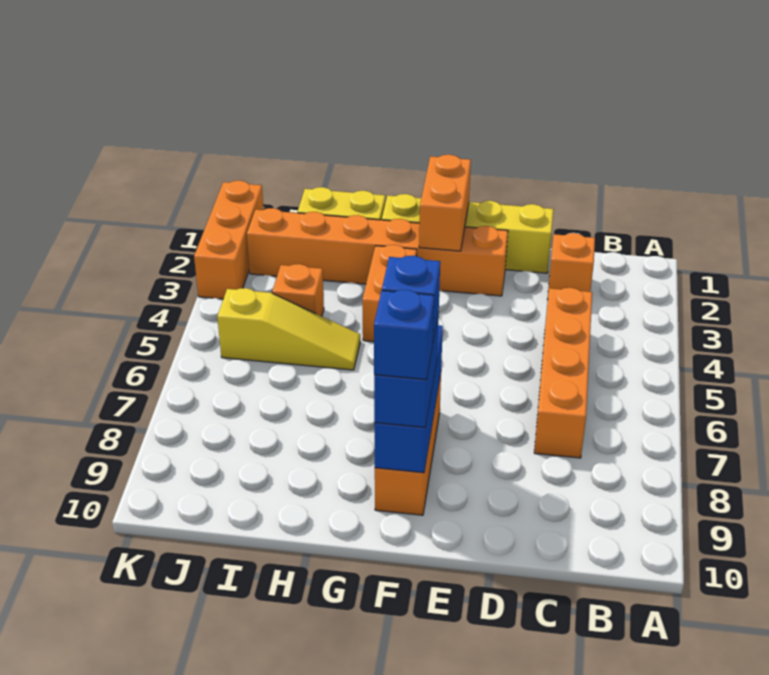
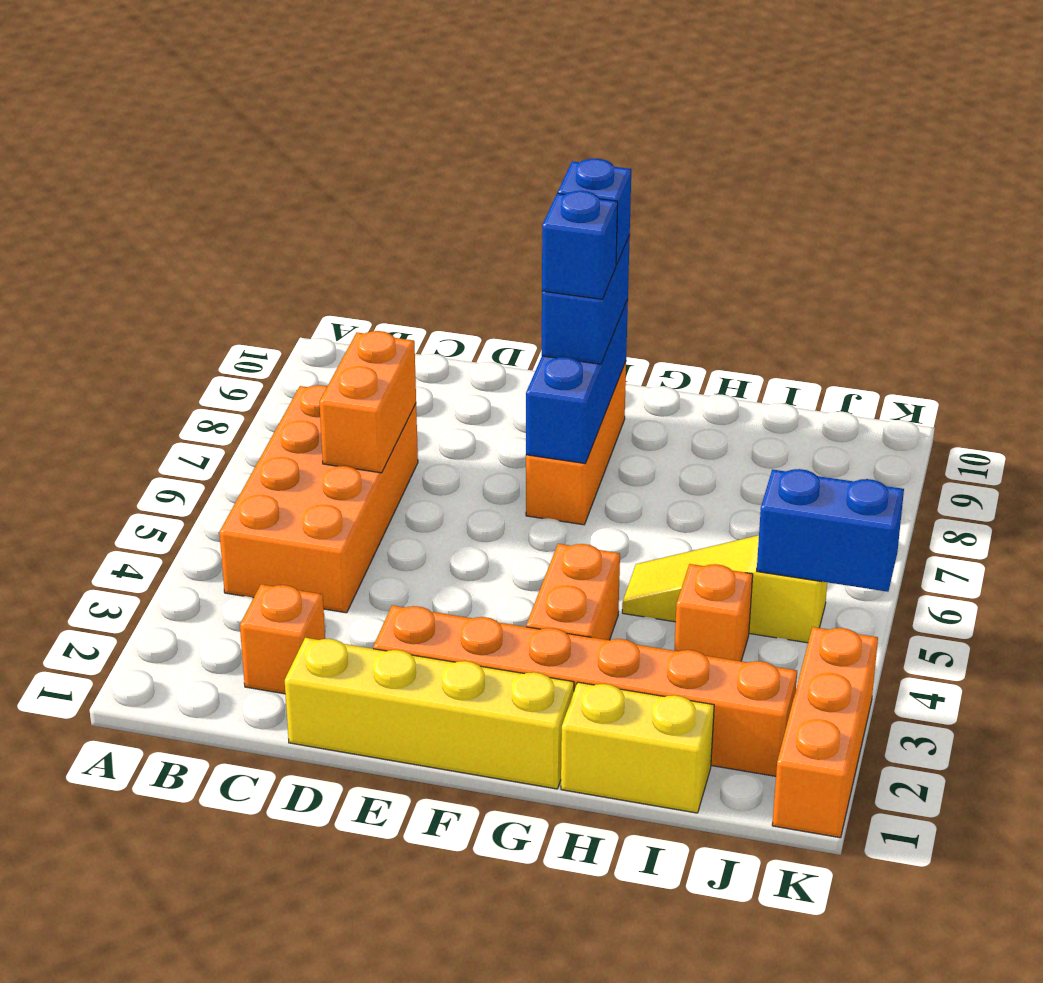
orange 1x4 brick [534,288,592,458] -> orange 2x4 brick [220,385,418,613]
orange 1x2 brick [419,155,471,251] -> orange 1x2 brick moved to [319,331,416,473]
none -> blue 1x2 brick [757,469,904,592]

